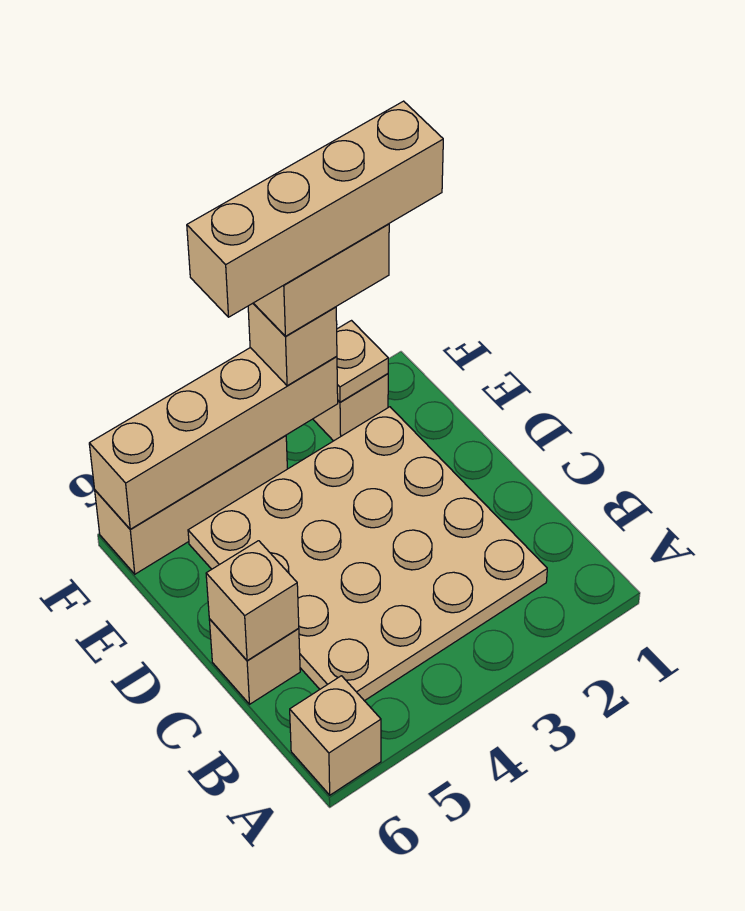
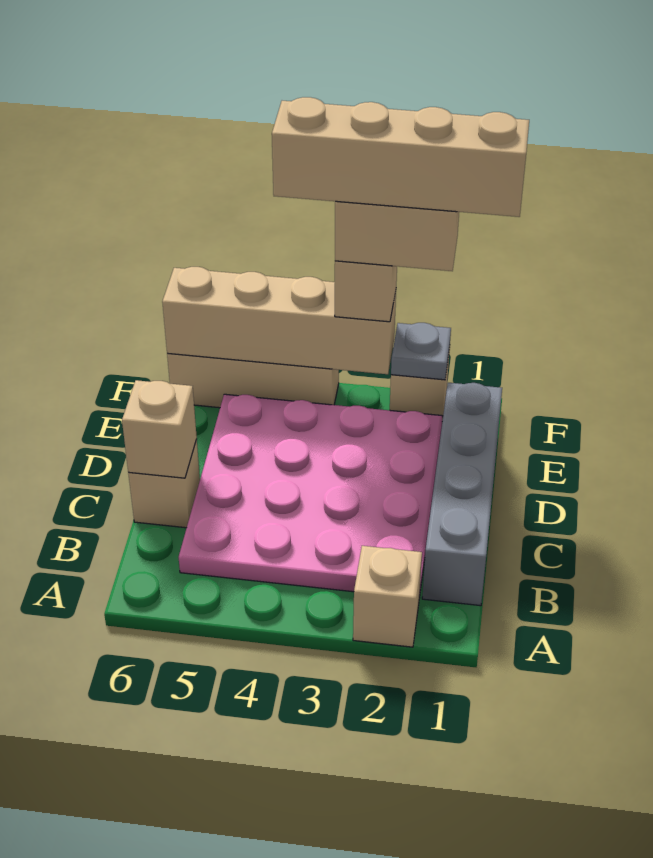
tan 1x1 brick [290,676,381,795] -> tan 1x1 brick moved to [353,546,422,647]
none -> grey 1x4 brick [422,383,502,606]
tan 4x4 plate [188,407,547,701] -> pink 4x4 plate [179,394,443,597]
tan 1x1 plate [337,321,388,402] -> grey 1x1 plate [391,323,451,380]

